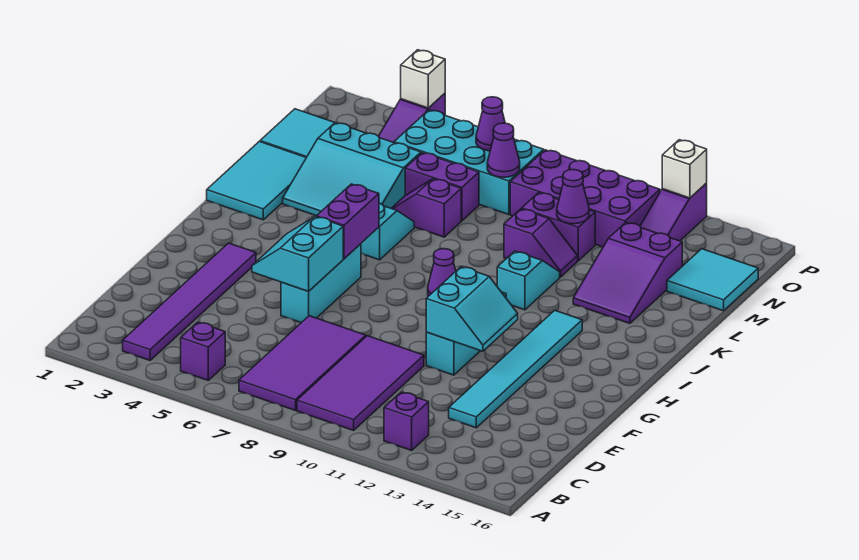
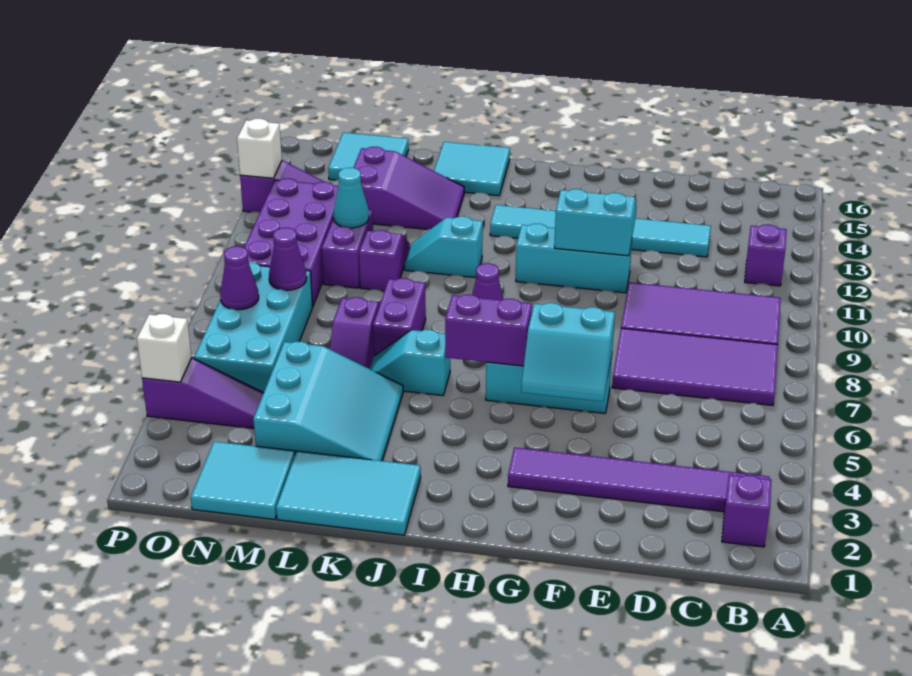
purple 1x1 brick [181,322,225,380] -> purple 1x1 brick moved to [722,475,772,547]
none -> cyan 2x2 tile [434,142,510,196]
purple 1x2 brick [405,153,479,221] -> purple 1x2 brick moved to [373,278,426,356]
purple 1x1 cone [557,169,589,224] -> cyan 1x1 cone [333,168,369,228]

